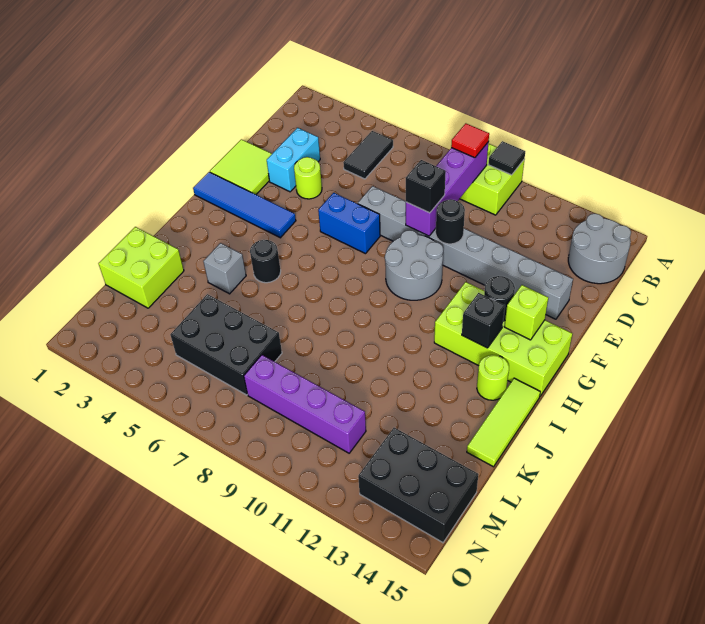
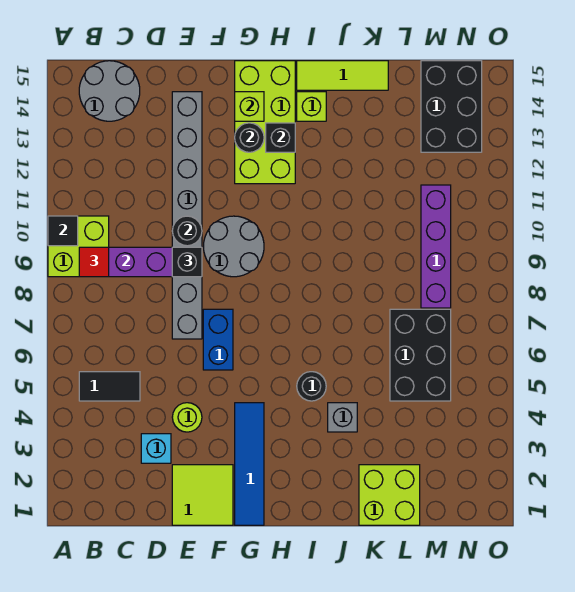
cyan 1x2 brick [267,128,320,192] -> cyan 1x1 brick [141,434,171,463]
lime 1x1 round brick [477,355,509,400] -> lime 1x1 brick [297,92,326,121]

